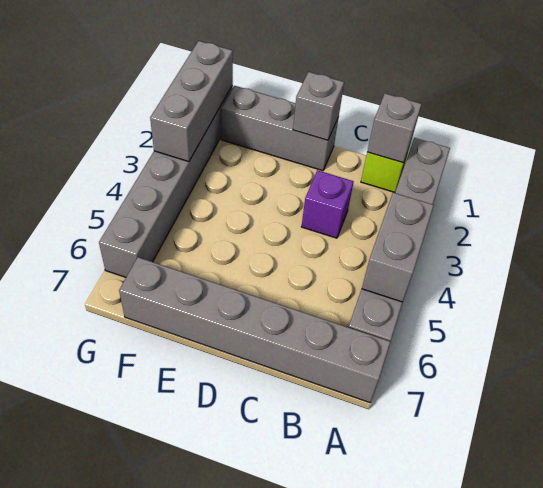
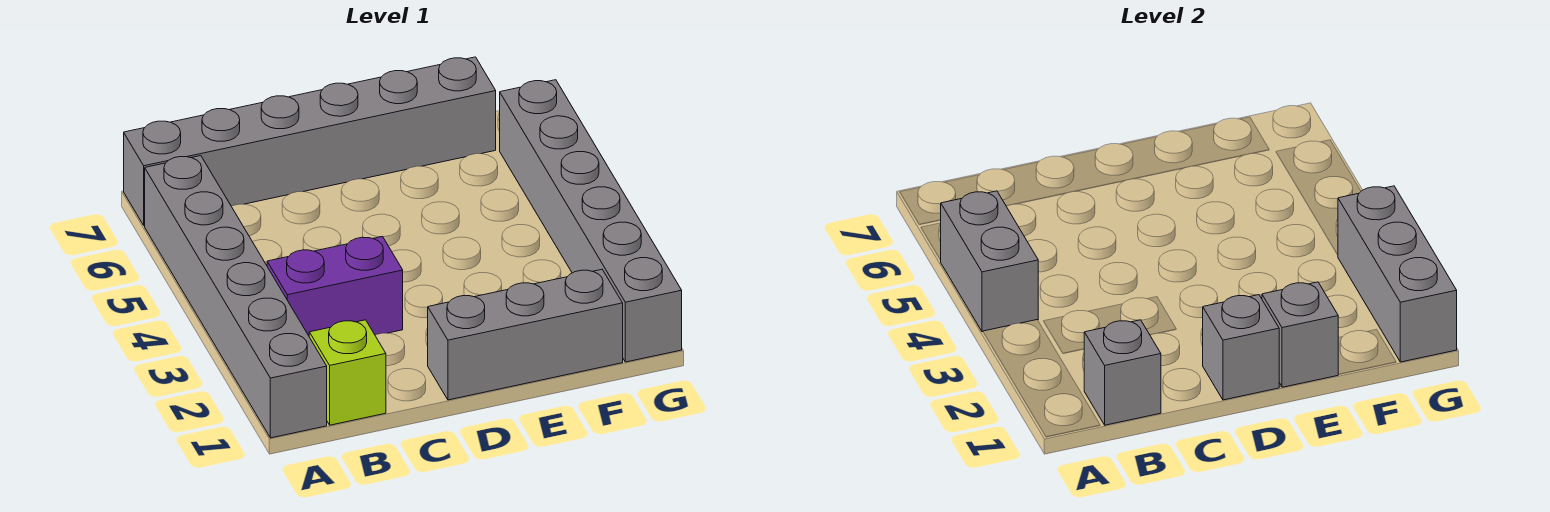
purple 1x1 brick [301,170,354,238] -> purple 1x2 brick [267,237,403,336]
none -> grey 1x1 brick [1262,282,1339,387]

